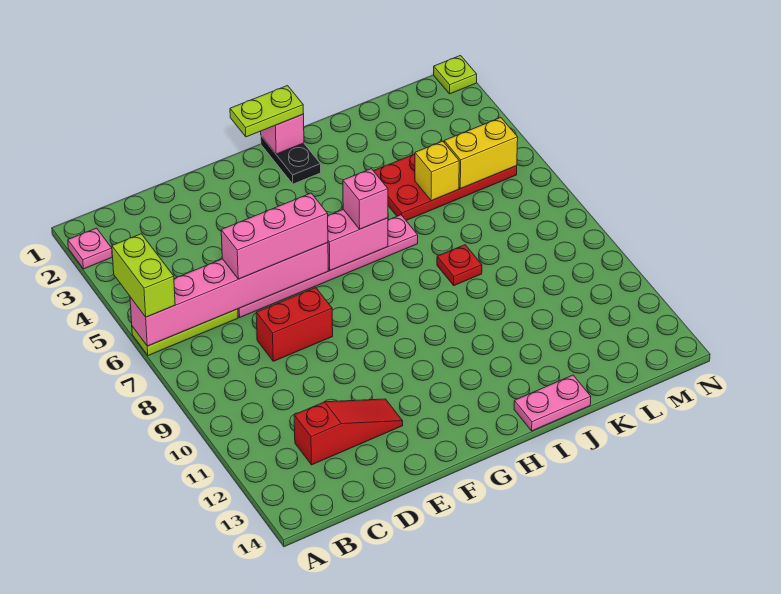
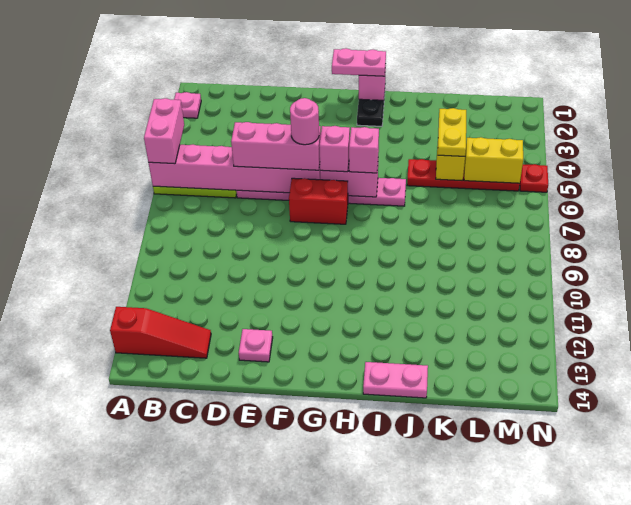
lime 1x2 brick [112,234,175,317] -> pink 1x2 brick [144,98,184,164]
red 1x3 slope [294,399,403,465] -> red 1x3 slope moved to [110,307,211,358]
red 1x2 brick [256,288,333,361] -> red 1x2 brick moved to [289,178,348,224]
none -> pink 1x1 plate [239,329,273,362]
none -> pink 1x1 round brick [290,98,319,145]
lime 1x2 plate [230,86,304,137] -> pink 1x2 plate [332,48,386,76]
none -> pink 1x1 brick [319,126,350,172]
red 2x4 plate [374,154,517,220] -> red 1x4 plate [407,159,520,191]
red 1x1 plate [437,245,482,286] -> red 1x1 plate moved to [520,164,548,192]
none -> yellow 1x2 plate [438,108,466,156]
lime 1x1 plate [434,56,477,94] -> none

